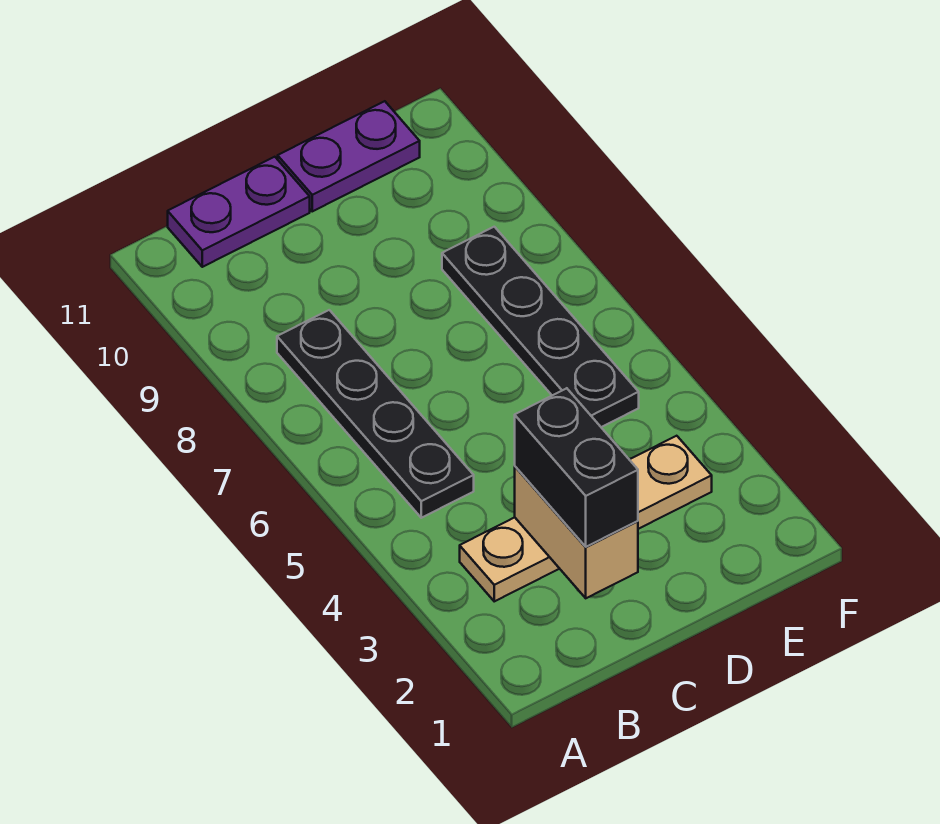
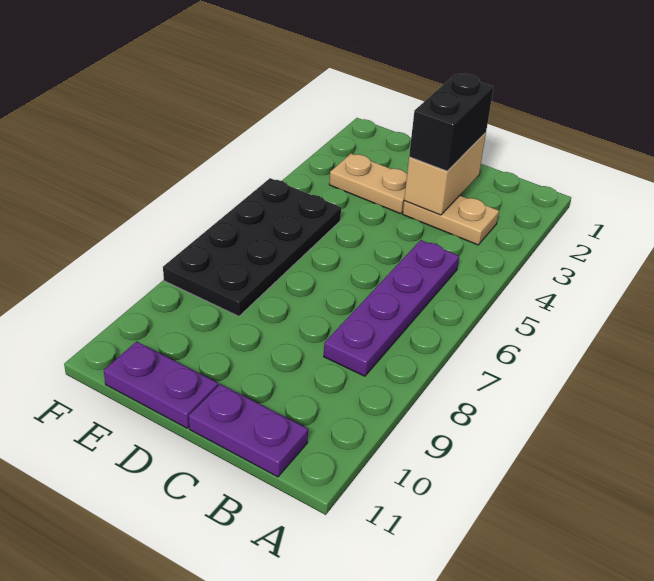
black 1x4 plate [277,310,474,518] -> purple 1x4 plate [324,240,459,376]
black 1x4 plate [442,227,639,427] -> black 2x4 plate [163,178,341,316]

